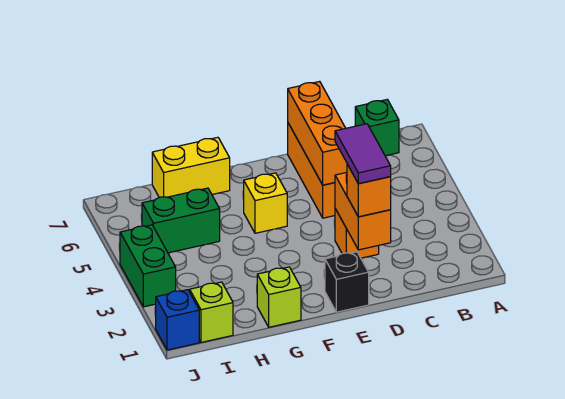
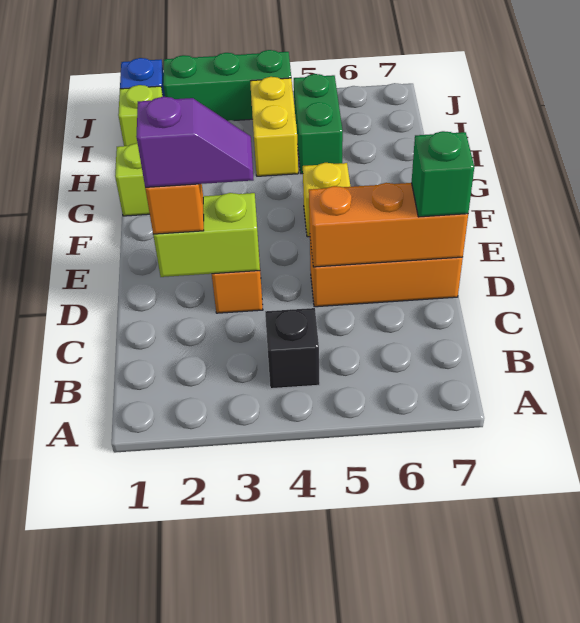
green 1x1 brick [355,100,399,156] -> green 1x1 brick moved to [412,131,474,217]
orange 1x2 brick [335,172,391,250] -> lime 1x2 brick [153,193,260,277]
purple 1x2 tile [335,124,391,184] -> purple 1x2 slope [136,97,254,187]
black 1x1 brick [325,252,369,312] -> black 1x1 brick moved to [265,308,320,389]
yellow 1x2 brick [152,137,230,198] -> yellow 1x2 brick moved to [250,77,298,176]
green 1x2 brick [120,225,176,307] -> green 1x3 brick [163,50,291,121]

